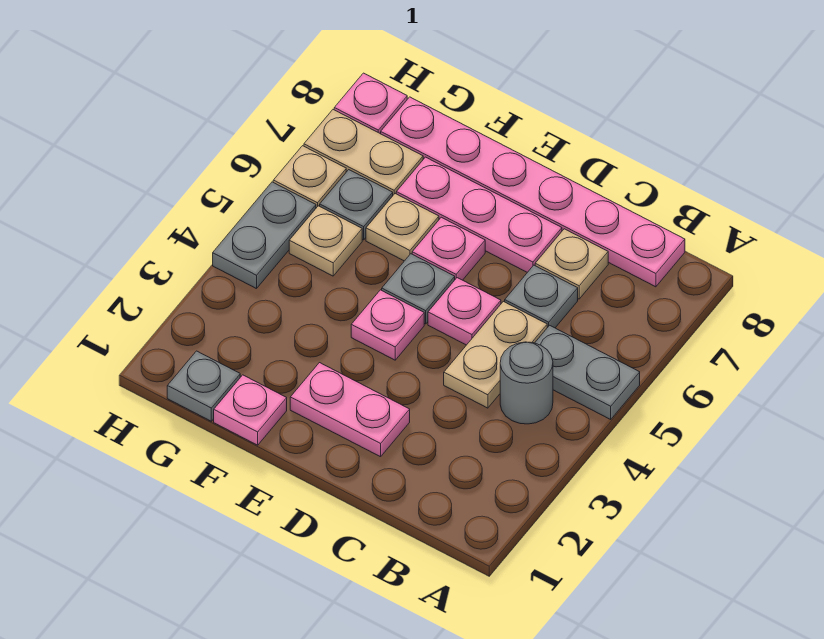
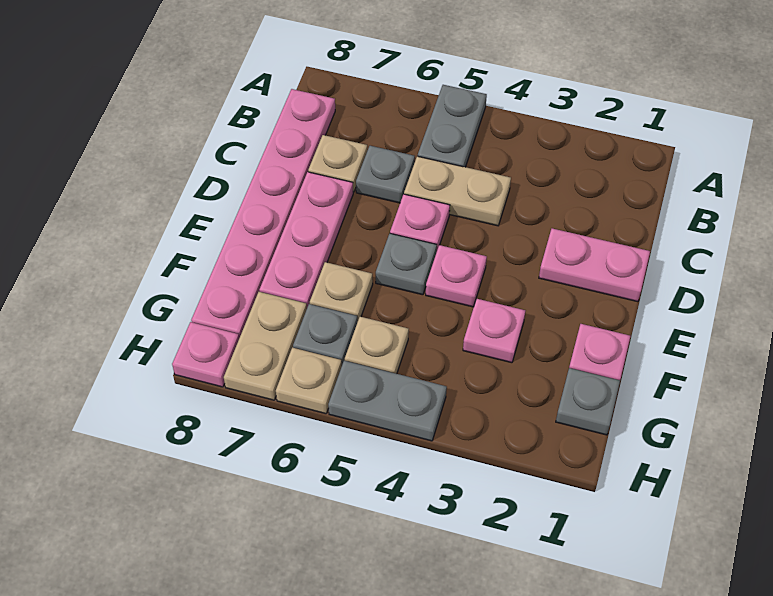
grey 1x1 round brick [500,342,553,424] -> none
pink 1x2 plate [290,363,410,457] -> pink 1x2 plate turned to [539,228,650,302]
pink 1x1 plate [412,217,485,280] -> pink 1x1 plate moved to [463,299,525,363]

